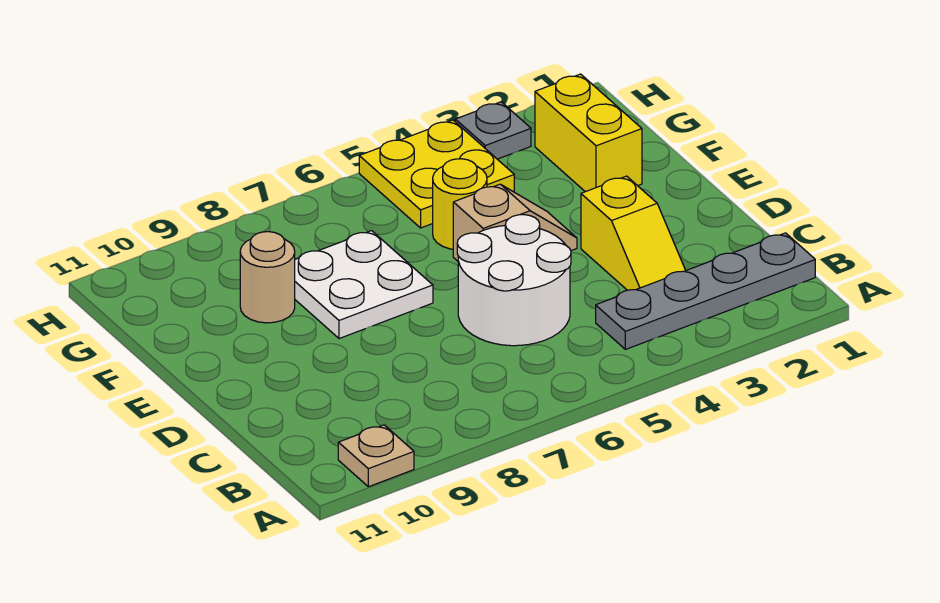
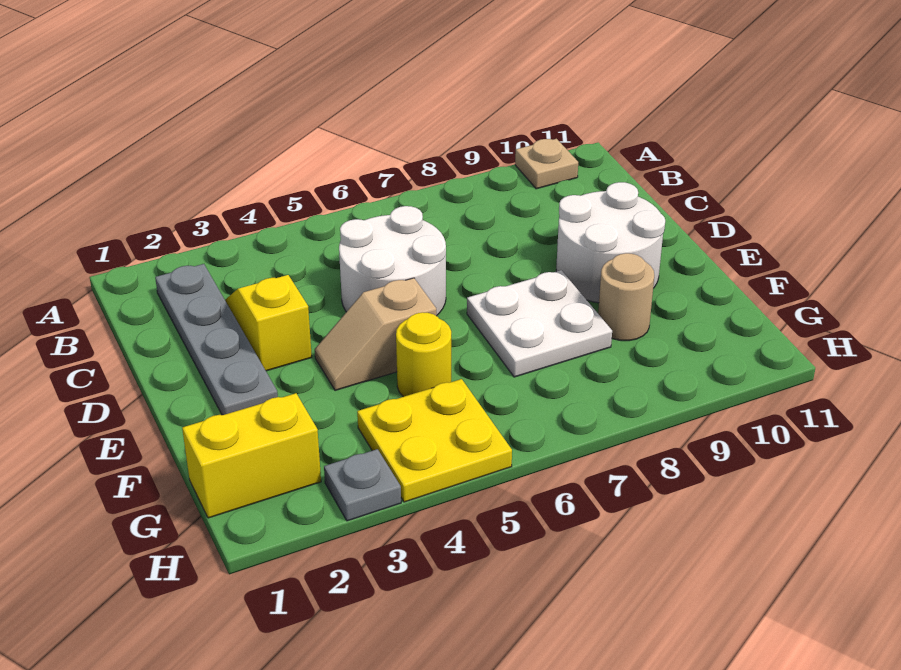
grey 1x4 plate [596,233,815,349] -> grey 1x4 plate turned to [155,264,278,415]
none -> white 2x2 round brick [556,182,665,303]
yellow 1x2 brick [535,74,642,192] -> yellow 1x2 brick turned to [182,393,321,518]

